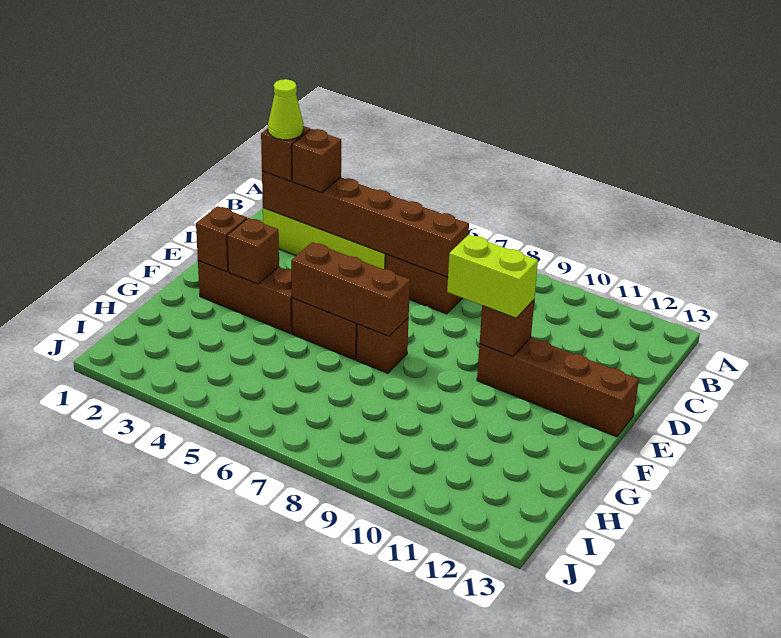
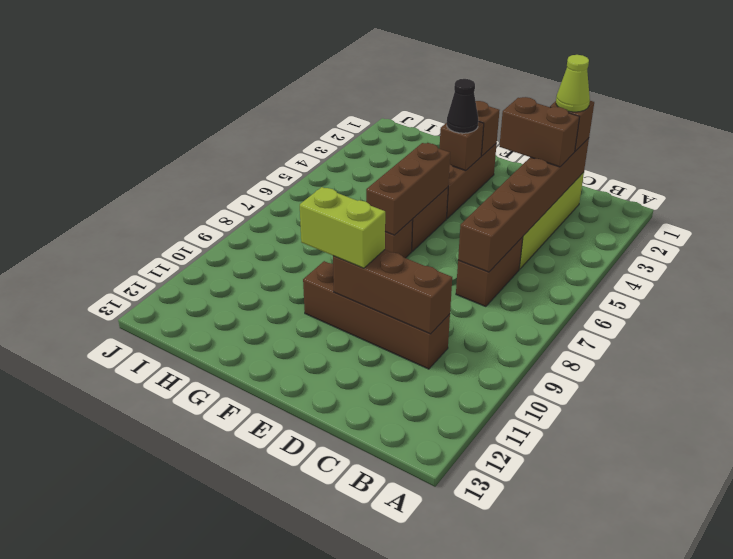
brown 1x1 brick [292,129,341,193] -> brown 1x2 brick [499,97,579,167]
lime 1x2 brick [447,235,538,318] -> lime 1x2 brick turned to [300,187,385,268]
brown 1x4 brick [477,338,639,437] -> brown 1x4 brick turned to [303,261,450,369]
brown 1x1 brick [480,300,534,357] -> brown 1x3 brick [333,250,452,334]
none -> black 1x1 cone [447,79,478,133]

